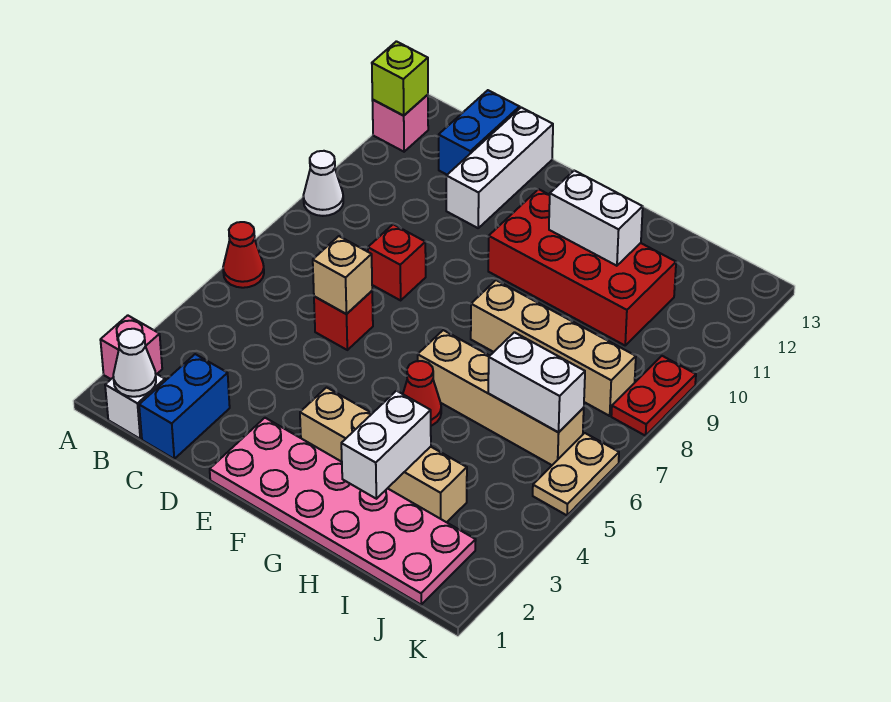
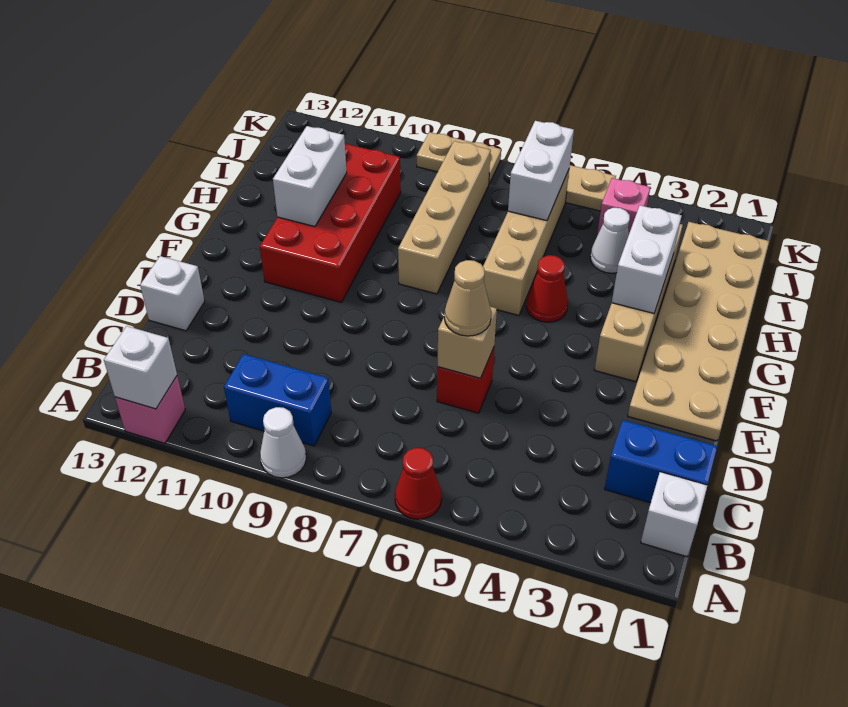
pink 1x1 brick [101,315,162,379] -> pink 1x1 brick moved to [597,178,650,236]
lime 1x1 brick [372,41,428,116] -> white 1x1 brick [104,326,177,409]
white 1x1 cone [113,329,156,397] -> white 1x1 cone moved to [590,208,630,273]
blue 1x2 brick [439,90,520,175] -> blue 1x2 brick moved to [224,354,331,446]
none -> tan 1x1 cone [444,260,491,336]
red 1x1 brick [368,224,426,300] -> none
white 1x3 brick [446,107,553,228] -> white 1x1 brick [140,256,205,331]
pink 2x6 plate [210,418,476,605] -> tan 2x6 plate [628,222,769,441]
white 1x2 brick [341,391,431,499] -> white 1x2 brick turned to [612,205,682,313]
red 1x2 plate [611,356,696,436] -> tan 1x2 plate [417,132,501,184]

